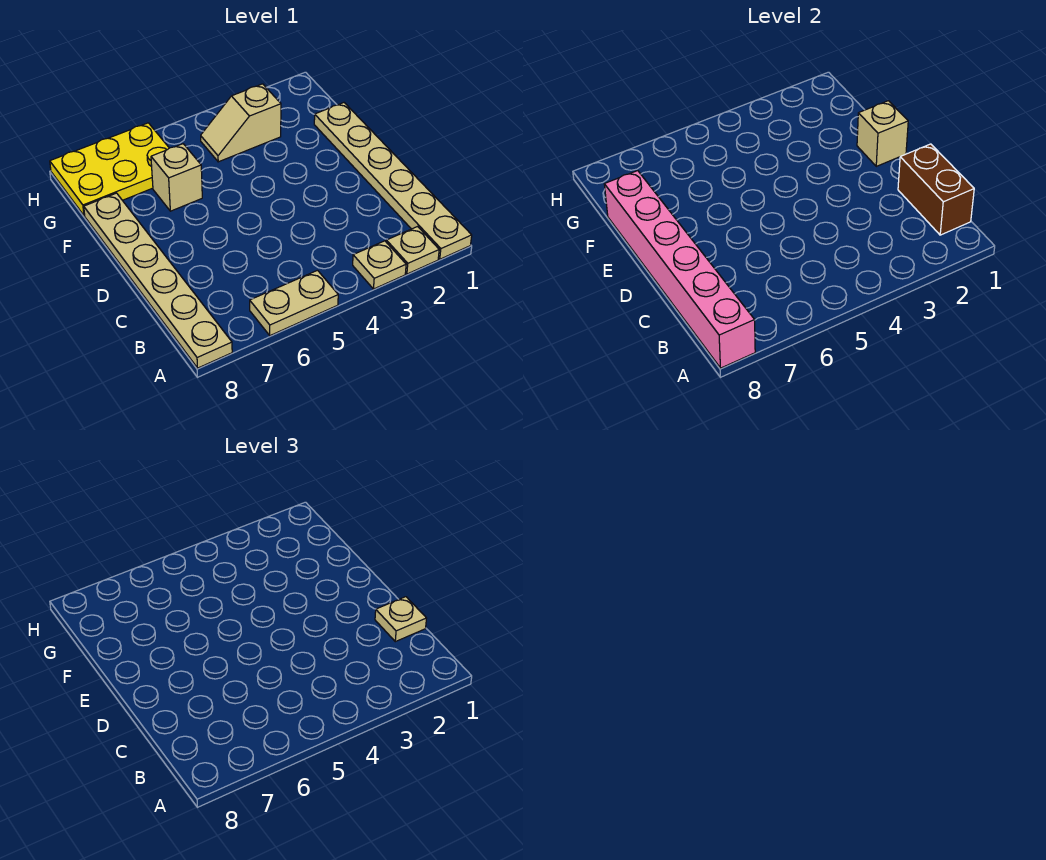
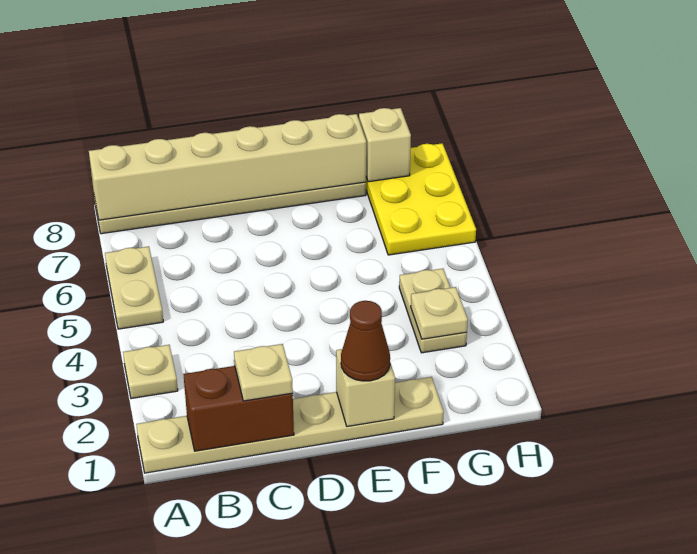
tan 1x1 plate [386,227,439,274] -> tan 1x1 plate moved to [411,287,468,339]
pink 1x6 brick [604,171,755,368] -> tan 1x6 brick [89,114,366,220]
none -> brown 1x1 cone [341,301,390,381]
tan 1x1 brick [151,144,202,211] -> tan 1x1 brick moved to [359,108,411,182]
tan 1x2 slope [201,84,281,162] -> tan 1x2 plate [399,269,467,353]

